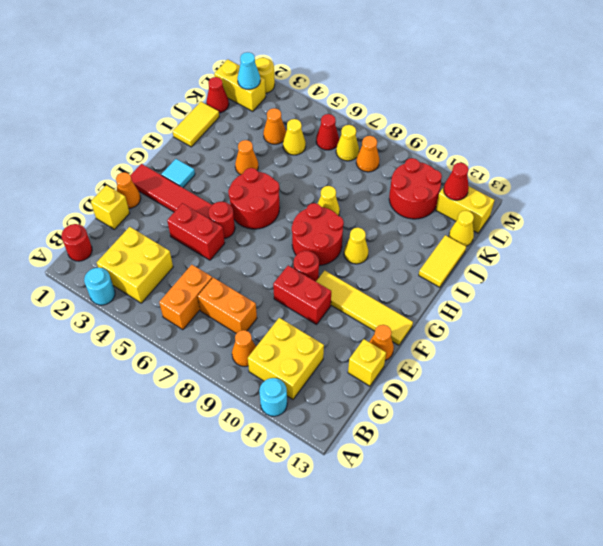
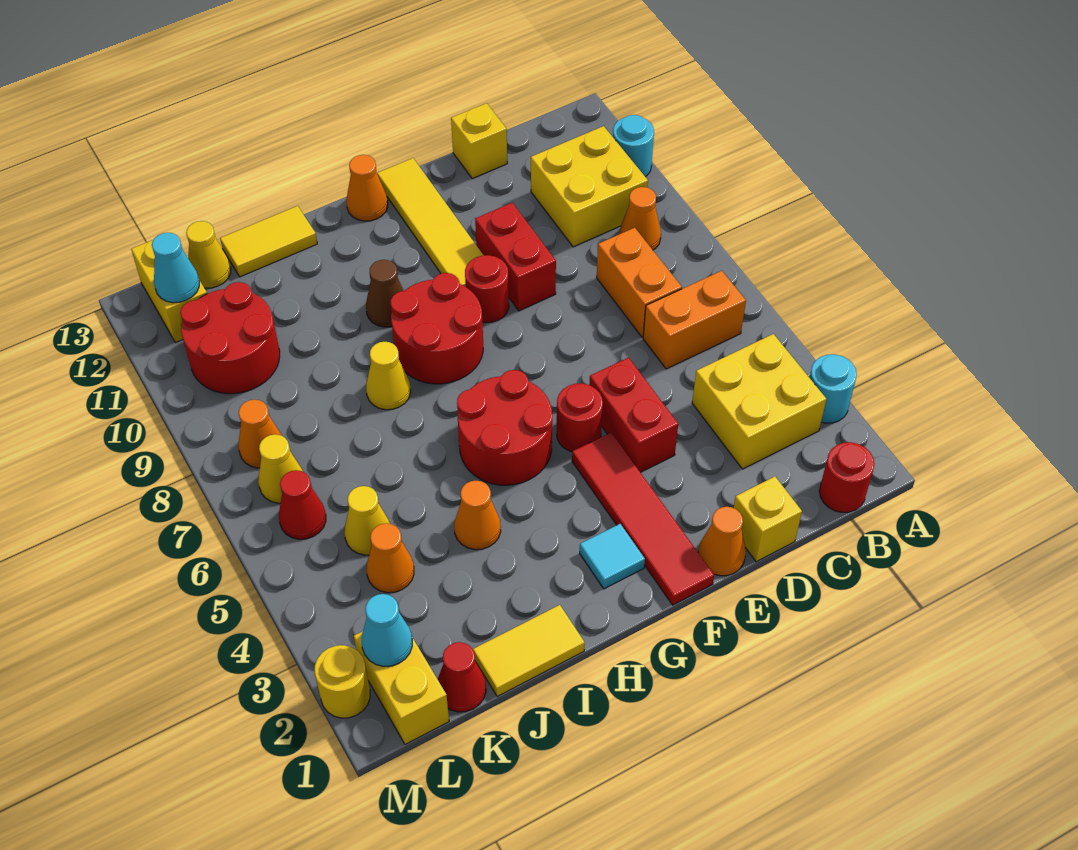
orange 1x1 cone [369,325,394,360] -> orange 1x1 cone moved to [347,155,388,221]
yellow 1x1 cone [344,228,369,264] -> brown 1x1 cone [366,260,404,327]
red 1x1 cone [444,163,469,200] -> cyan 1x1 cone [152,233,199,303]

